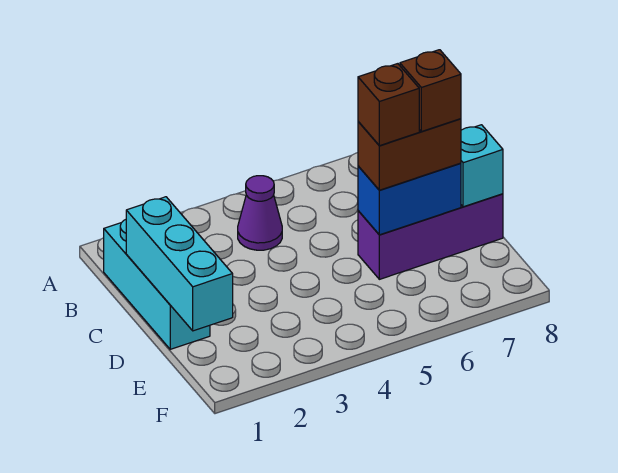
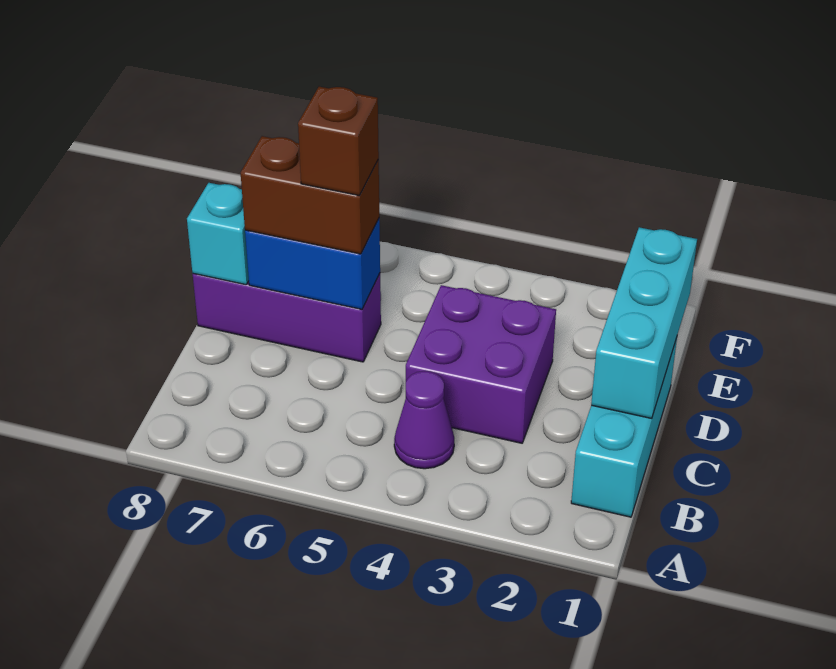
none -> purple 2x2 brick [406,285,556,443]
brown 1x1 brick [400,50,461,132] -> none

